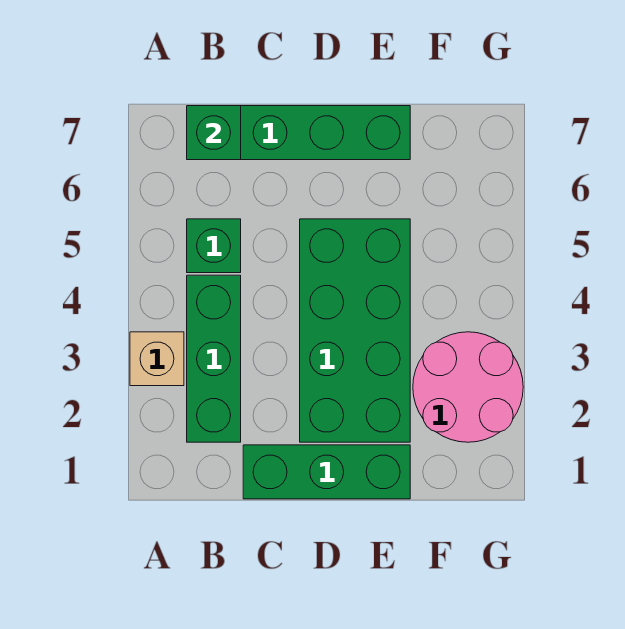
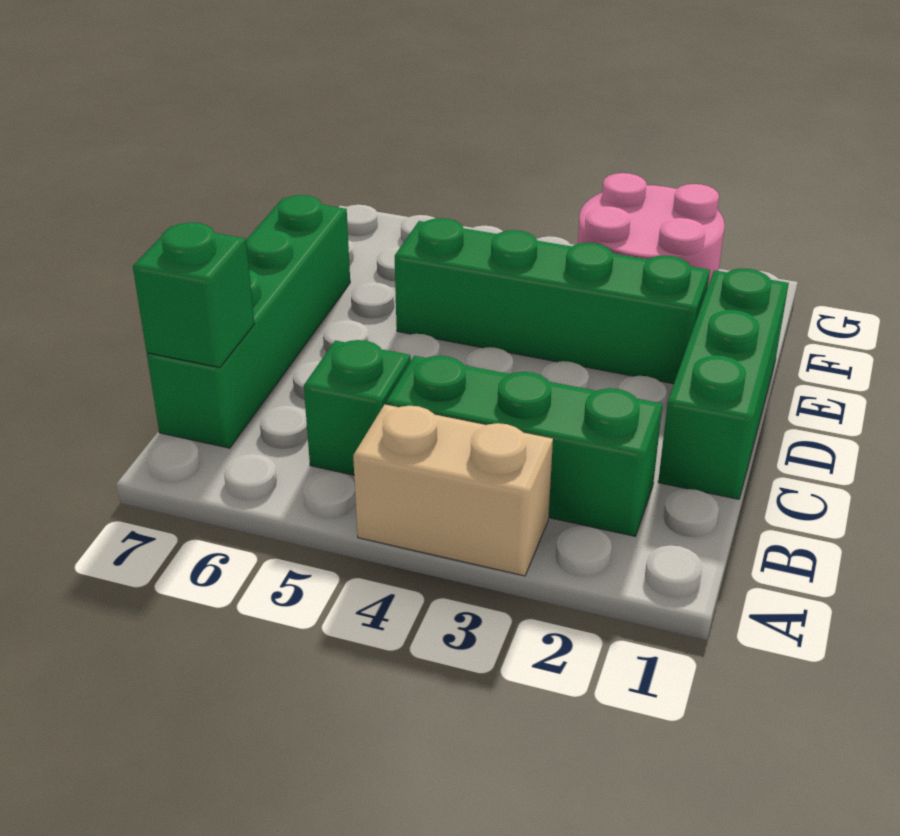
tan 1x1 brick [130,332,184,386] -> tan 1x2 brick [353,404,553,576]
green 2x4 brick [300,219,410,442] -> green 1x4 brick [395,218,710,384]

